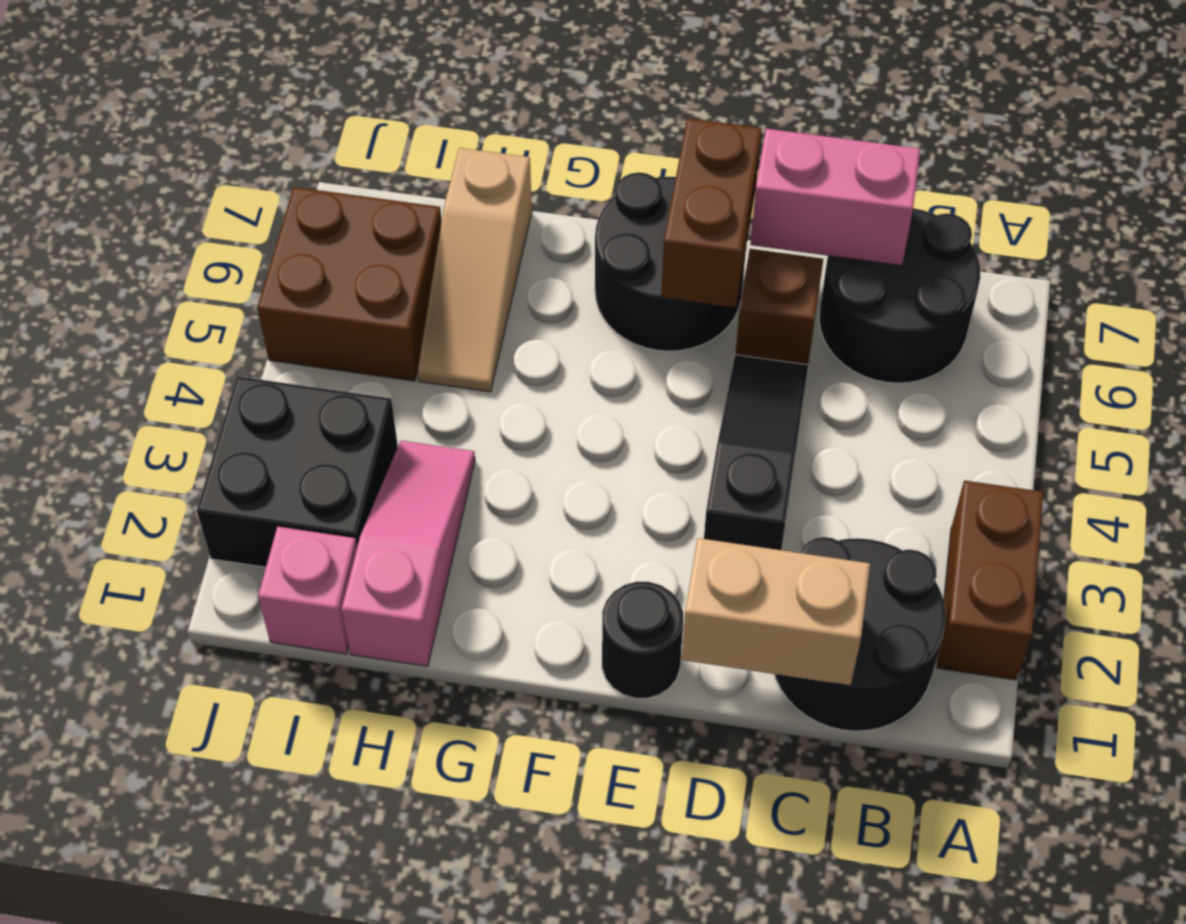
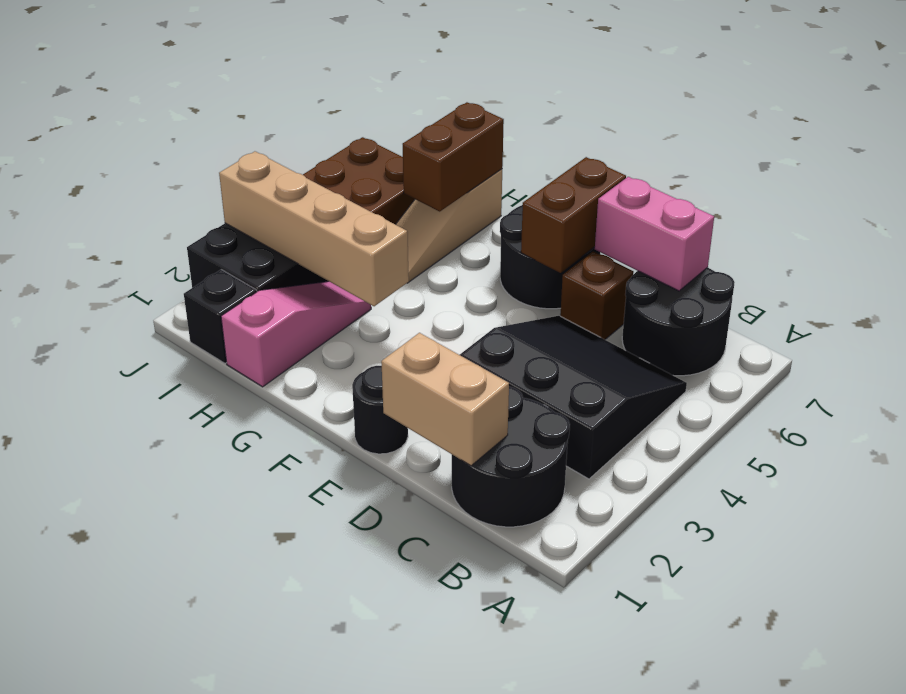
brown 1x2 brick [937,480,1043,680] -> brown 1x2 brick moved to [403,102,504,211]
black 1x3 slope [704,355,808,550] -> black 3x3 slope [460,316,687,479]
none -> tan 1x4 brick [219,151,409,306]
pink 1x1 brick [258,527,357,654] -> black 1x1 brick [184,270,257,363]

